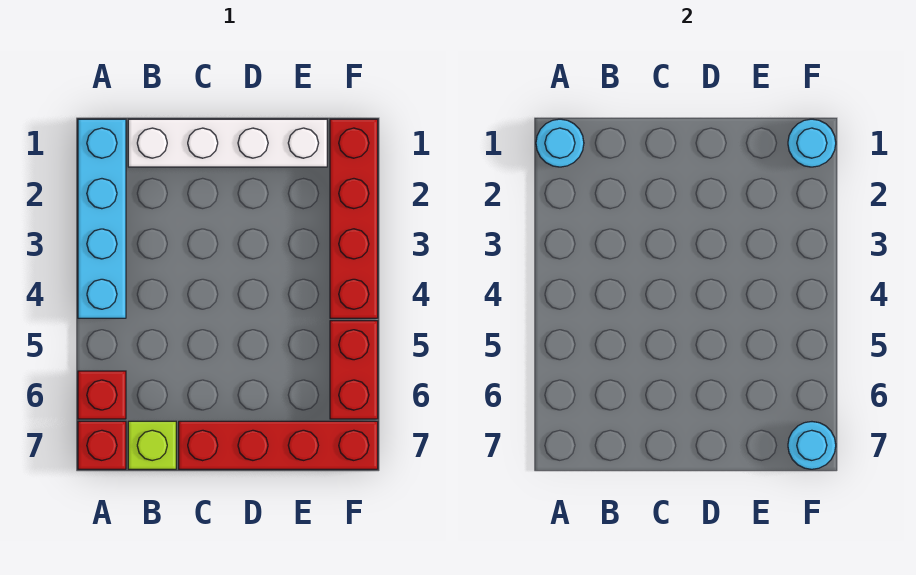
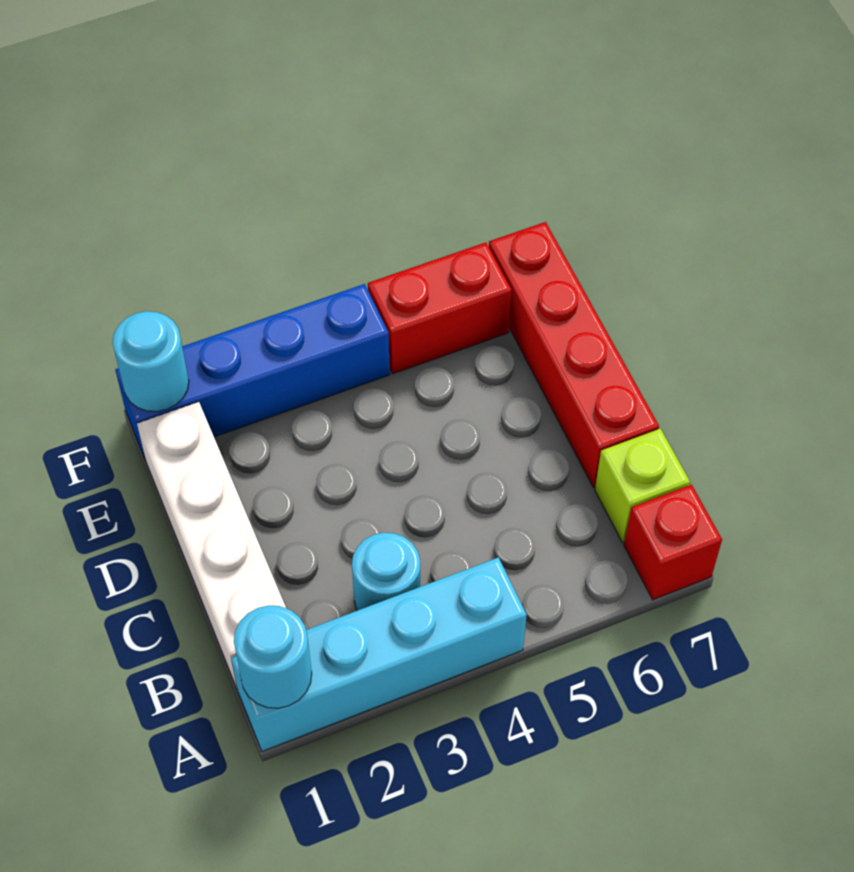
red 1x1 brick [78,371,126,419] -> none
red 1x4 brick [330,119,378,318] -> blue 1x4 brick [115,284,390,461]
cyan 1x1 round brick [788,422,836,469] -> cyan 1x1 round brick moved to [352,533,420,611]

